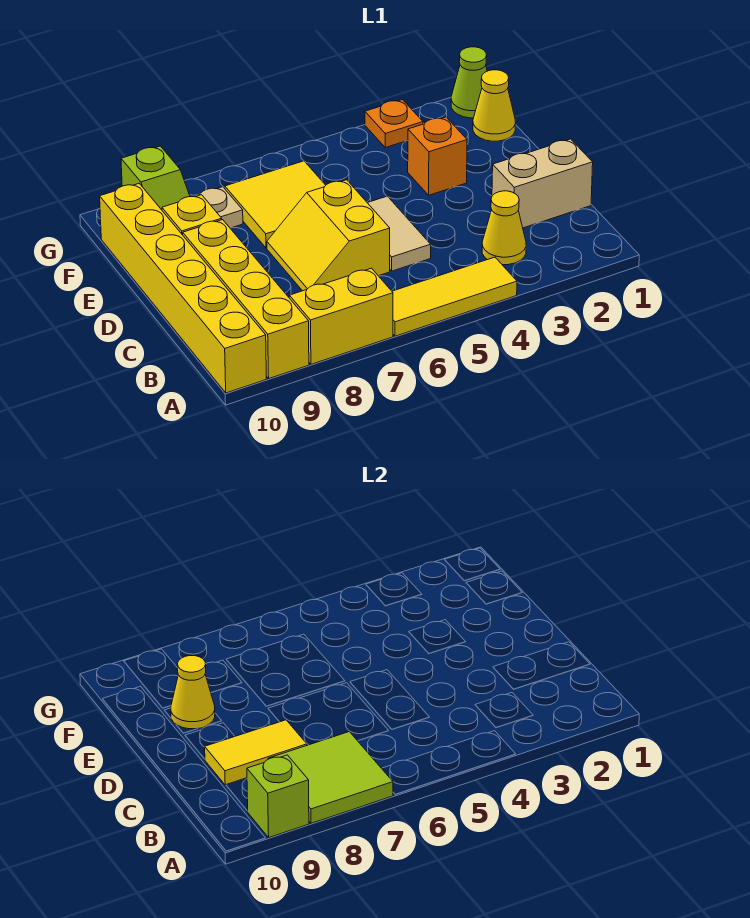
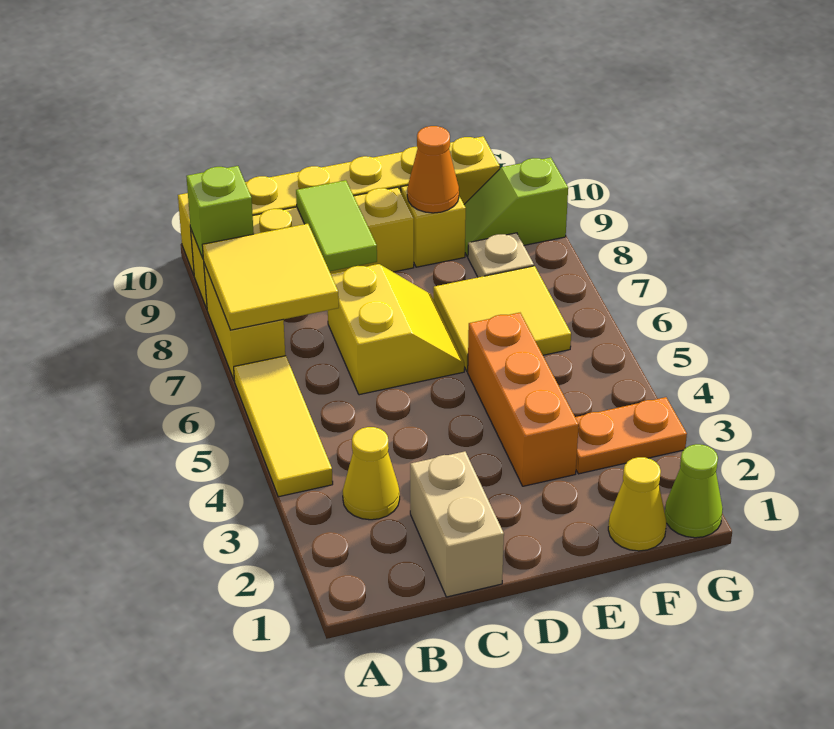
lime 2x2 tile [268,732,393,823] -> yellow 2x2 tile [202,224,339,330]
tan 1x2 tile [368,196,431,271] -> none
yellow 2x2 slope [267,180,390,291] -> yellow 2x2 slope turned to [328,264,464,395]
yellow 1x2 tile [205,720,307,785] -> lime 1x2 tile [296,180,377,271]
orange 1x1 brick [408,117,467,195] -> orange 1x3 brick [468,313,579,486]
yellow 1x1 cone [171,656,215,729] -> orange 1x1 cone [407,126,459,213]
orange 1x1 plate [365,100,423,148] -> orange 1x2 plate [575,397,687,474]

